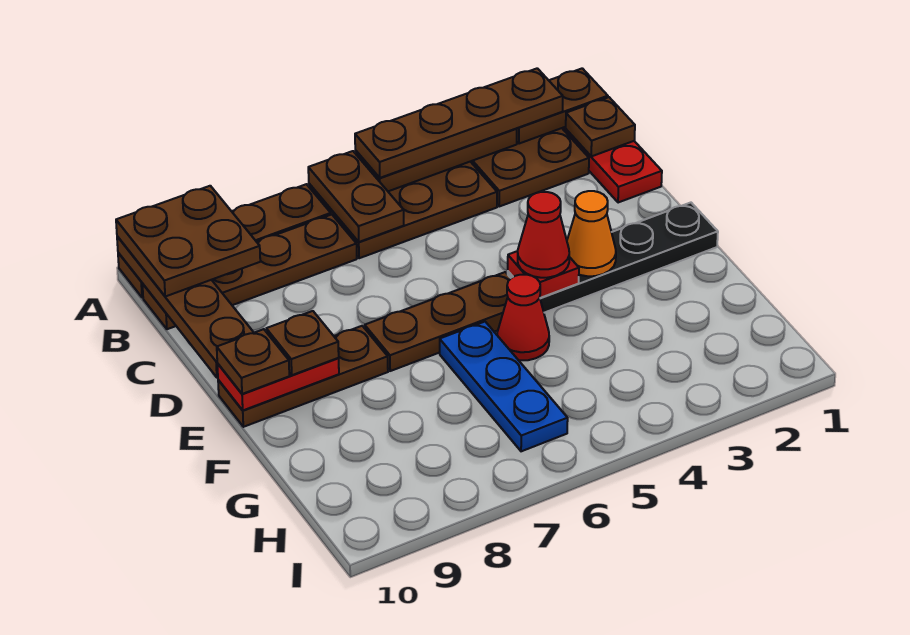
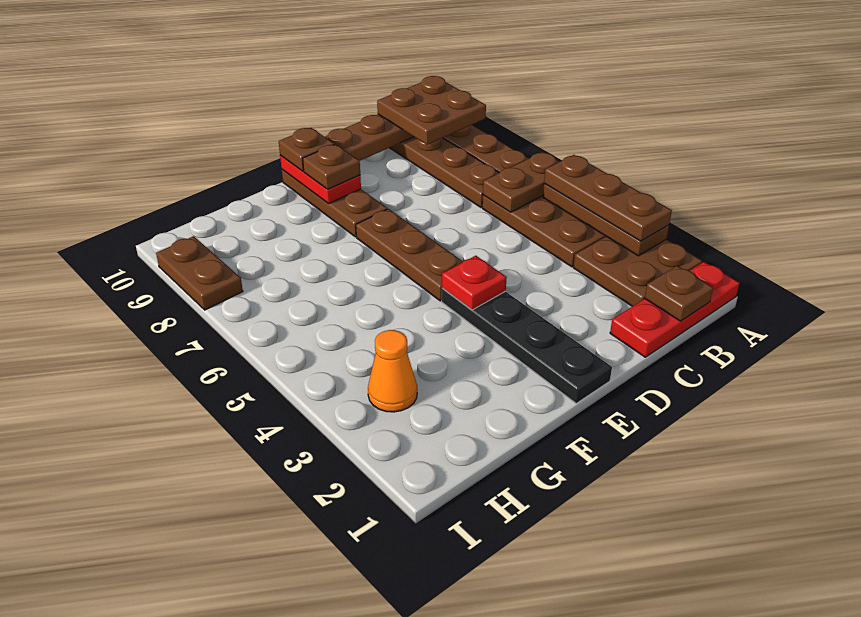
brown 1x2 plate [517,68,608,144] -> brown 1x2 plate moved to [156,236,243,310]
brown 1x4 plate [355,68,563,178] -> brown 1x3 plate [544,155,672,241]
orange 1x1 cone [567,191,616,276] -> orange 1x1 cone moved to [368,330,417,412]
red 1x1 cone [518,192,569,278] -> none
red 1x1 cone [497,275,549,360] -> none
blue 1x3 plate [440,322,568,451] -> none

